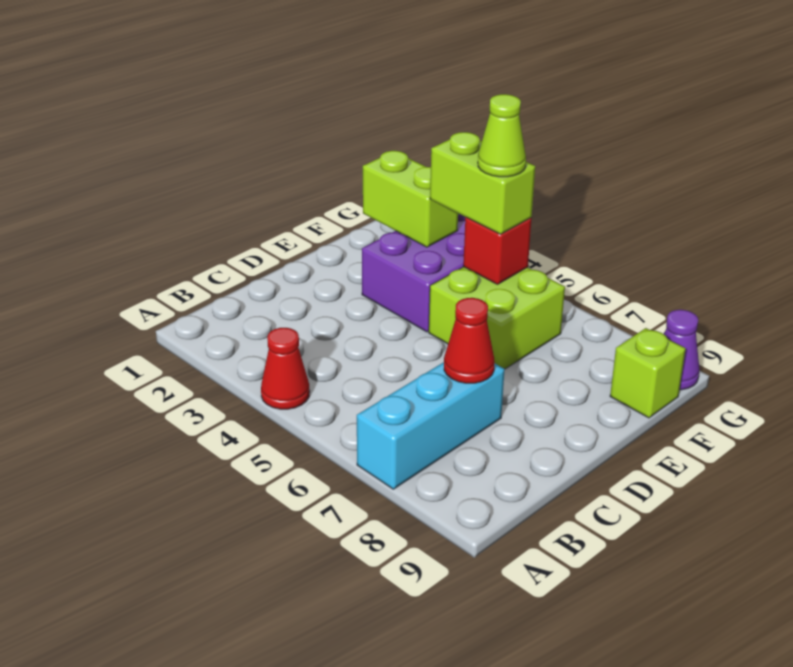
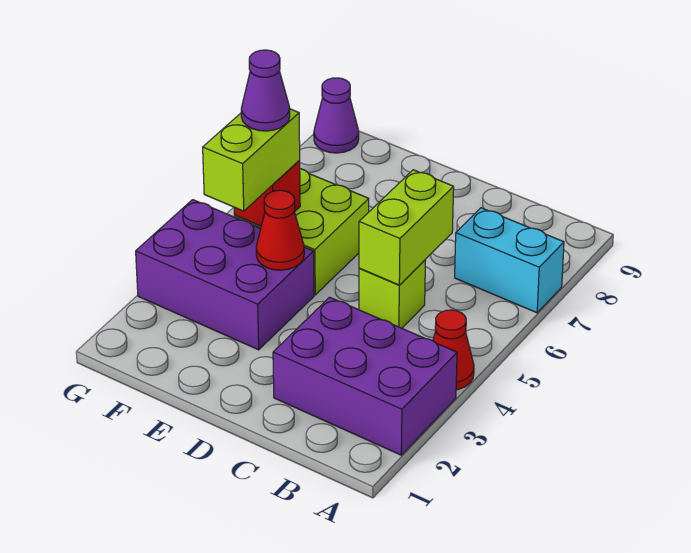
none -> purple 2x3 brick [273,297,457,455]
cyan 1x3 brick [357,362,505,489] -> cyan 1x2 brick [455,208,564,313]
red 1x1 cone [444,298,495,383] -> red 1x1 cone moved to [256,190,304,270]
lime 1x2 brick [363,151,458,247] -> lime 1x2 brick moved to [359,170,454,285]
lime 1x1 cone [478,94,526,177] -> purple 1x1 cone [241,50,290,131]
lime 1x1 brick [610,328,685,418] -> lime 1x1 brick moved to [359,260,425,328]

